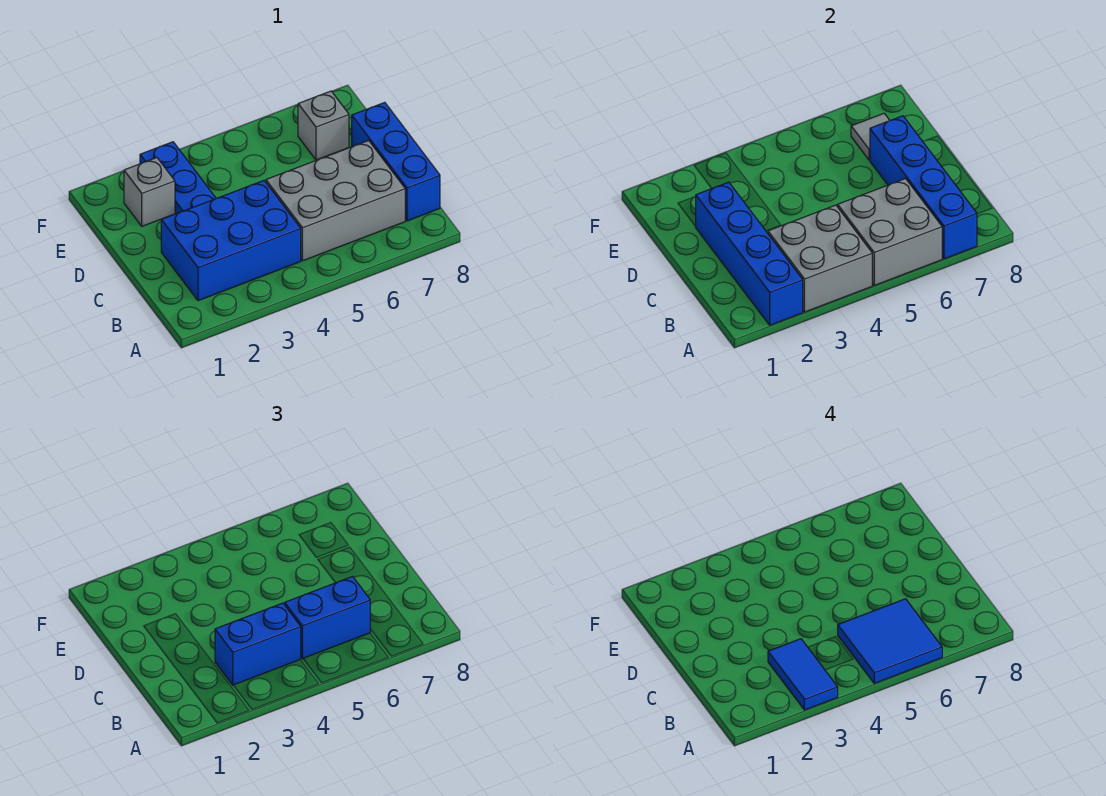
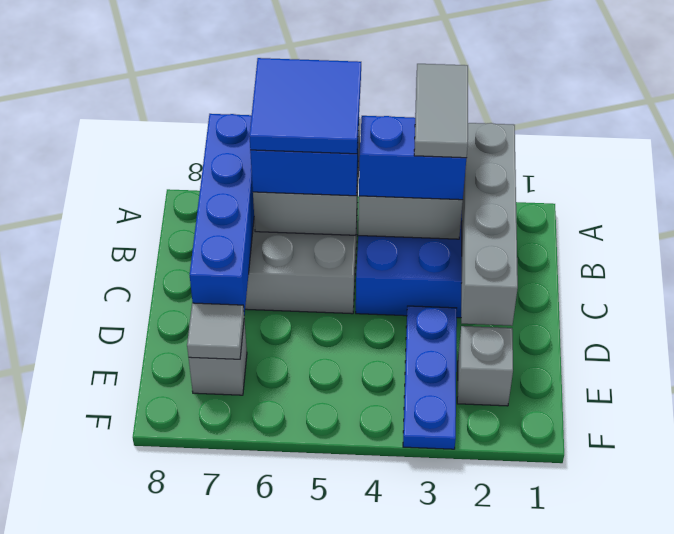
blue 1x4 brick [696,182,803,325] -> grey 1x4 brick [461,123,518,326]
blue 1x2 tile [768,639,838,710] -> grey 1x2 tile [414,64,468,158]
blue 1x3 brick [352,102,440,221] -> none

